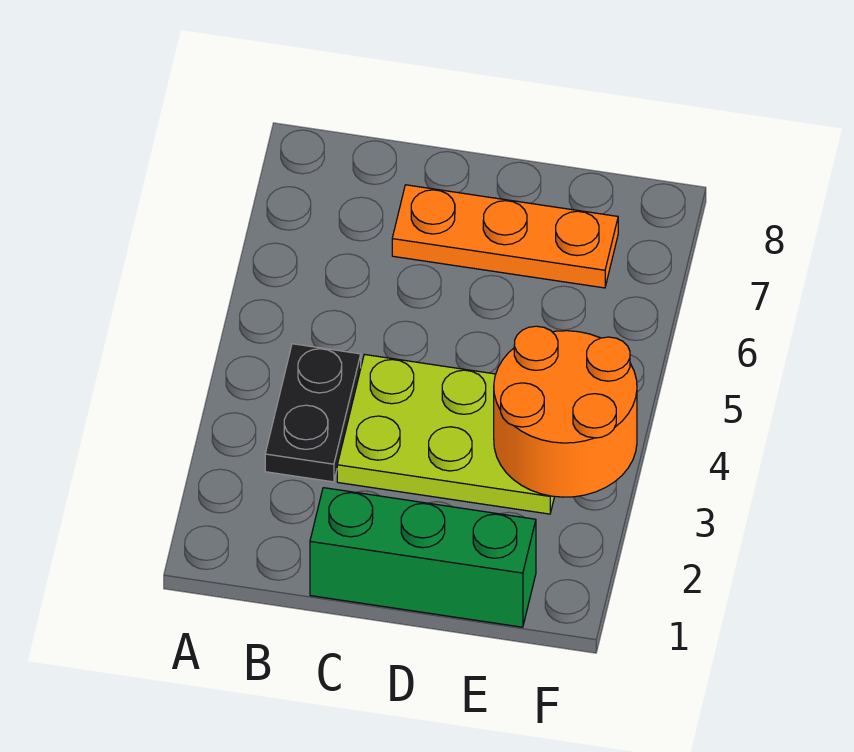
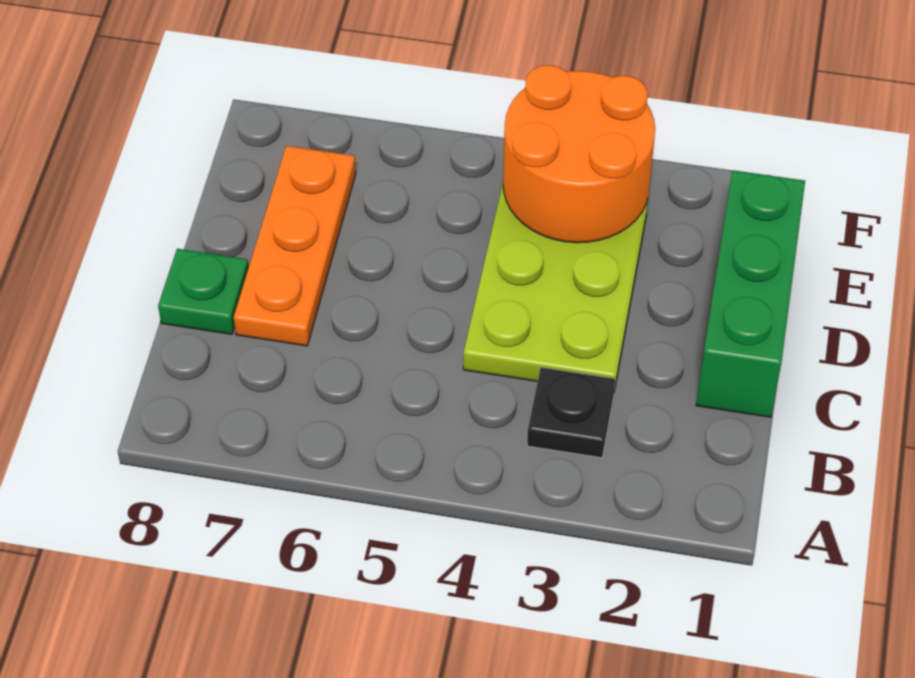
black 1x2 plate [265,344,361,482] -> black 1x1 plate [527,367,615,458]
none -> green 1x1 plate [158,249,249,334]

